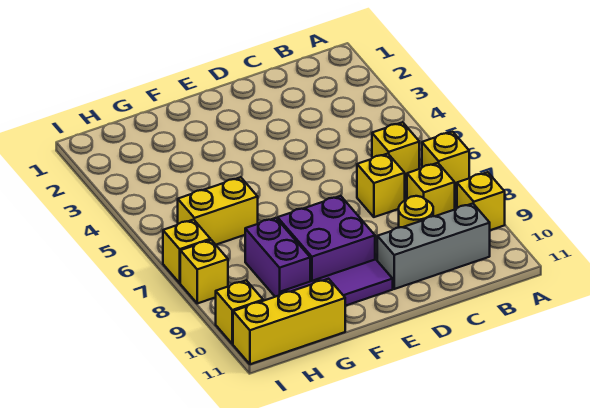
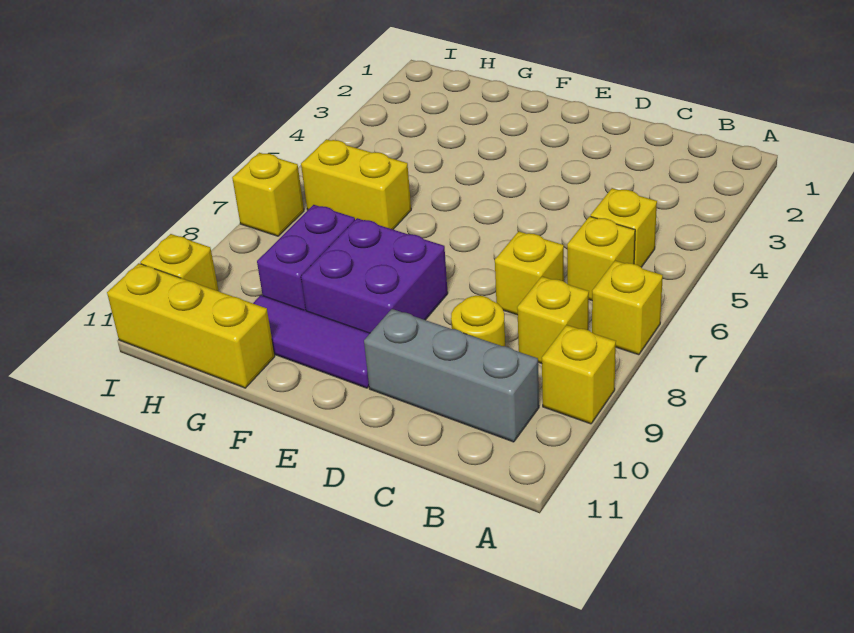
yellow 1x1 brick [180,240,228,303] -> yellow 1x1 brick moved to [591,188,657,267]

